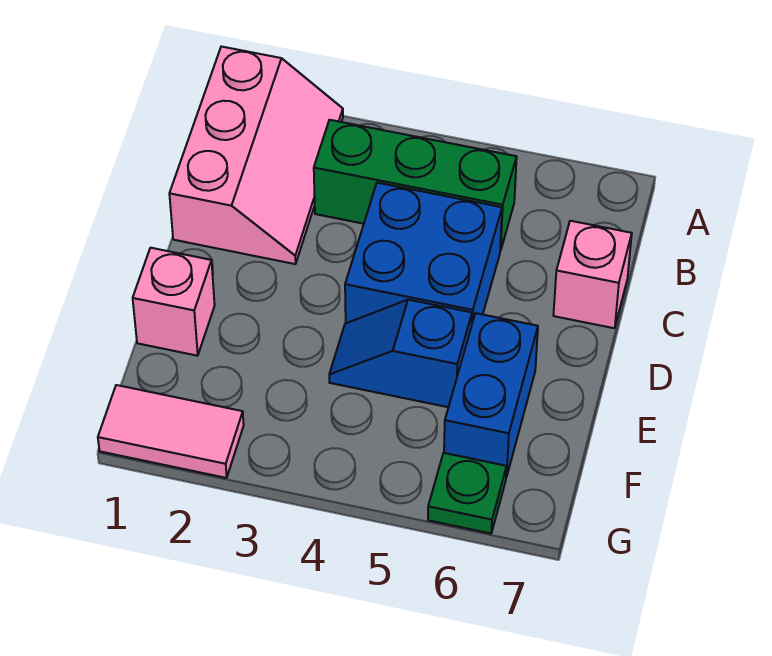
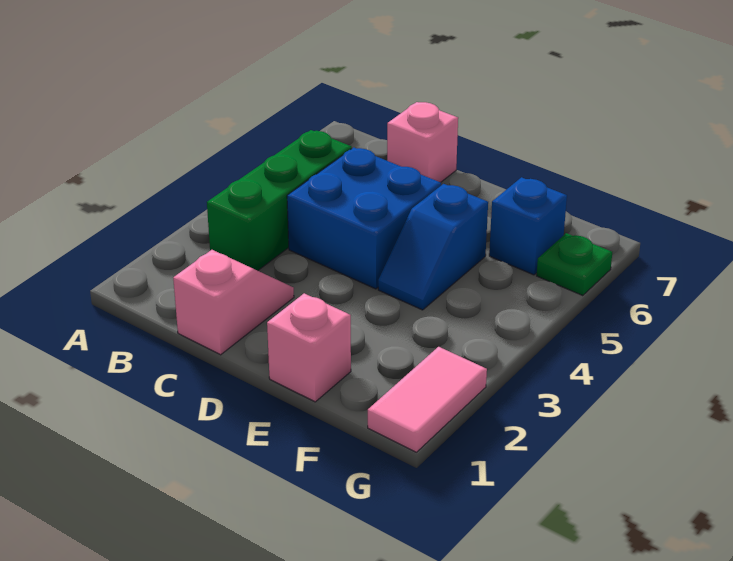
pink 2x3 slope [169,47,343,264] -> pink 1x2 slope [173,250,294,355]
blue 1x2 brick [444,313,538,477] -> blue 1x1 brick [489,177,567,275]

